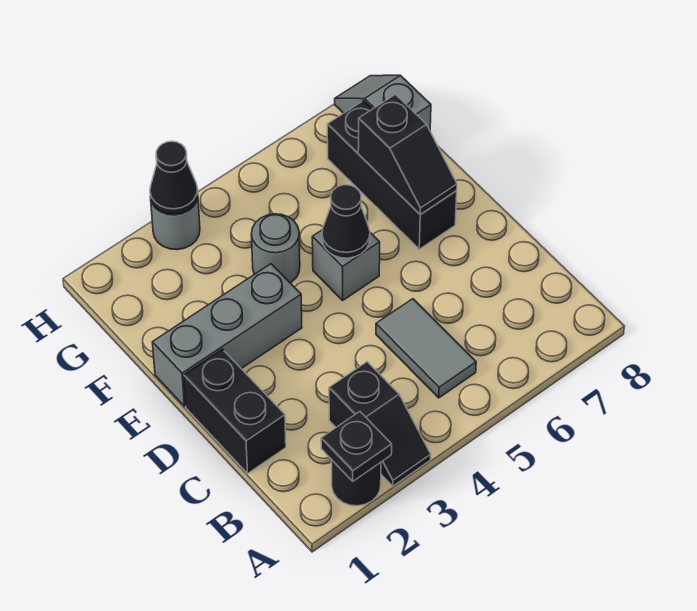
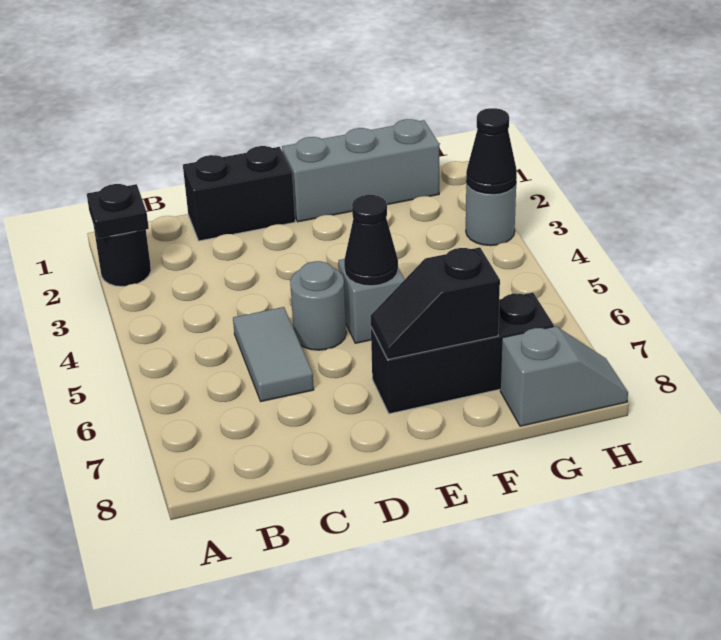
black 1x2 slope [329,362,431,486] -> none
grey 1x2 tile [376,299,476,398] -> grey 1x2 tile turned to [233,307,314,401]
grey 1x3 brick [152,264,302,406] -> grey 1x3 brick turned to [282,119,439,222]
grey 1x1 round brick [251,214,300,283] -> grey 1x1 round brick moved to [290,261,346,350]

